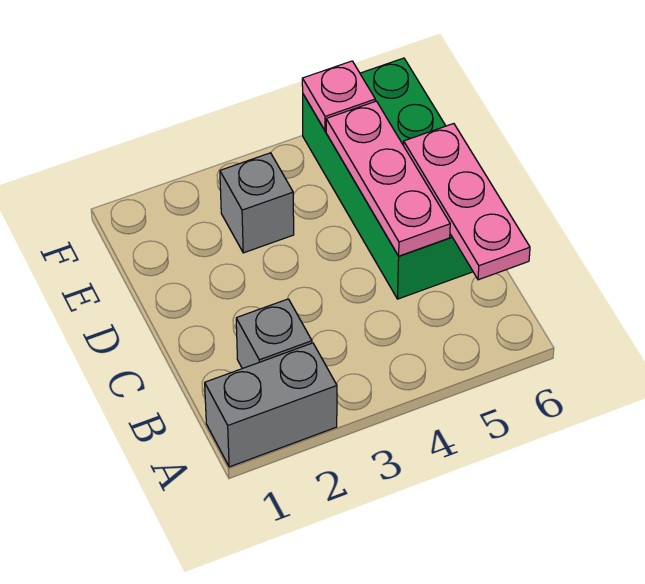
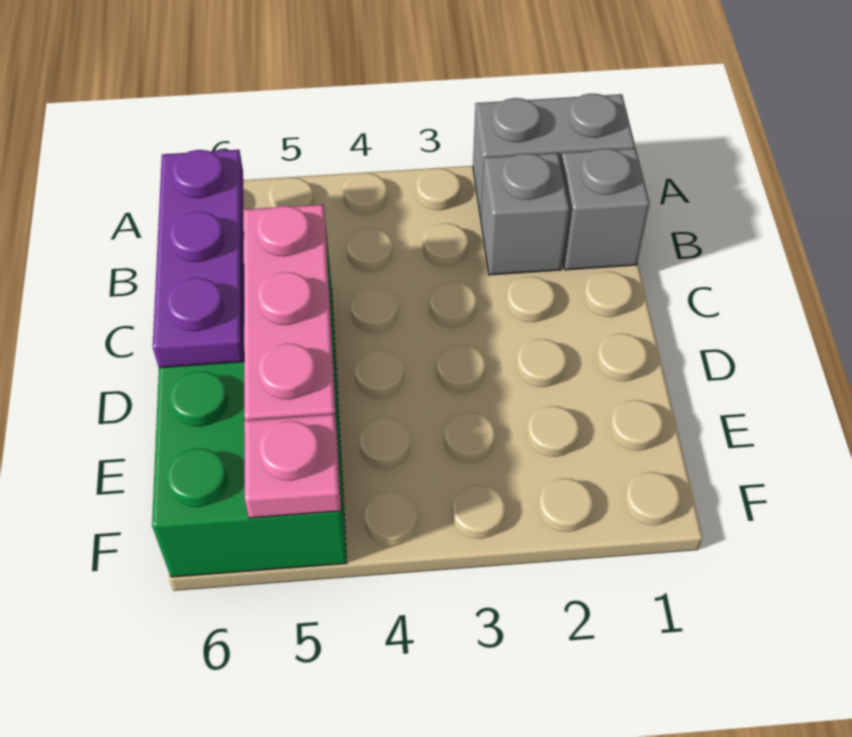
pink 1x3 plate [404,124,530,280] -> purple 1x3 plate [153,150,244,368]
grey 1x1 brick [220,153,294,253] -> grey 1x1 brick moved to [561,148,650,270]

